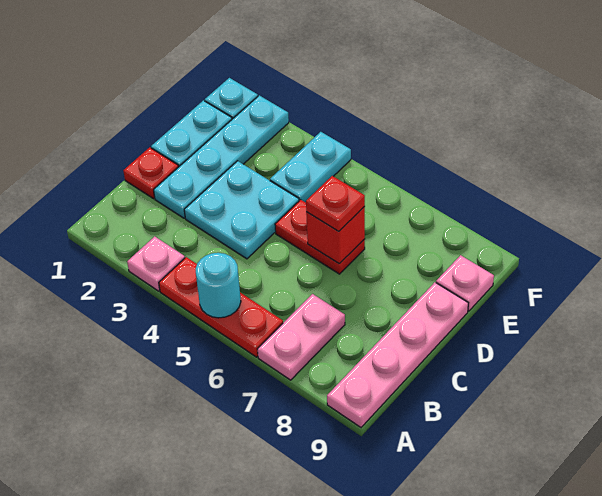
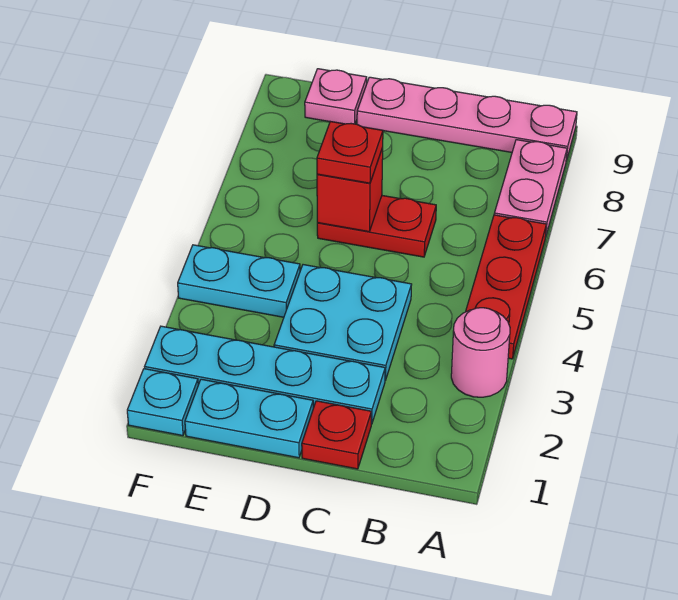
pink 1x1 plate [127,236,185,291] -> pink 1x1 round brick [451,308,510,397]
cyan 1x1 round brick [196,253,241,318] -> none
pink 1x2 plate [258,294,345,380] -> pink 1x2 plate turned to [494,140,567,237]
red 1x2 plate [275,200,365,274] -> red 1x2 plate turned to [317,196,436,257]

